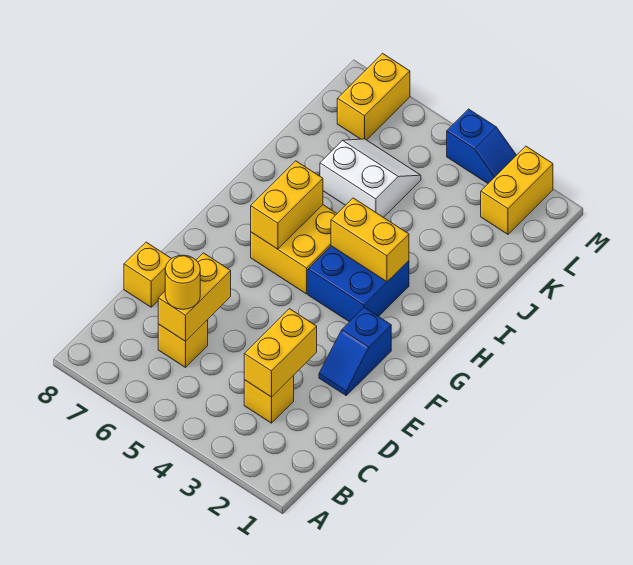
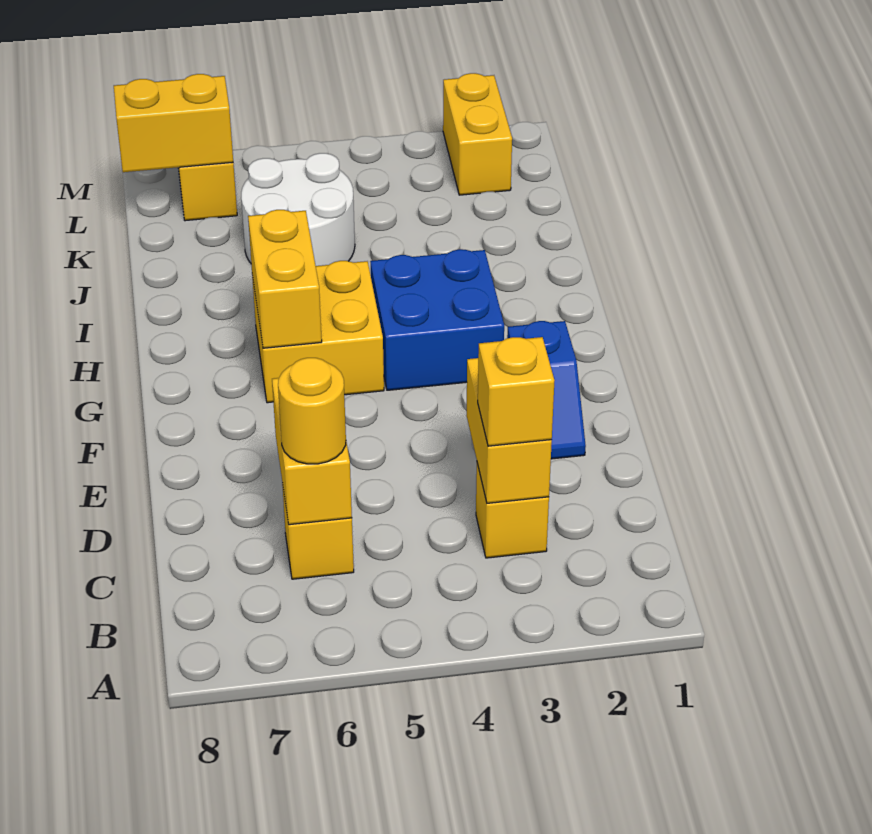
yellow 1x1 brick [124,242,172,307] -> yellow 1x1 brick moved to [478,337,554,446]
yellow 1x2 brick [331,198,409,282] -> yellow 1x2 brick moved to [114,74,233,172]
white 2x2 slope [320,139,421,217] -> white 2x2 round brick [241,153,355,266]
blue 1x2 slope [447,109,516,183] -> none

